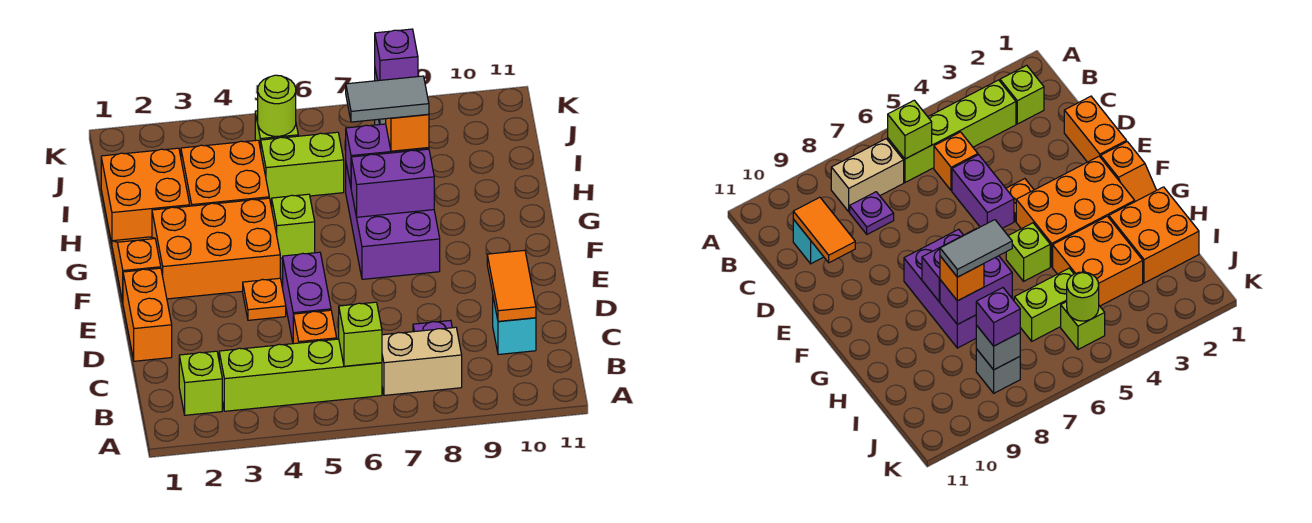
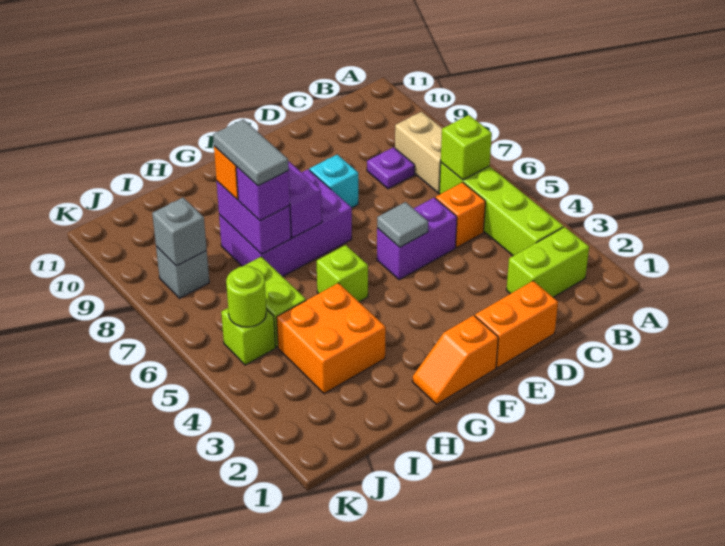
lime 1x1 brick [179,351,222,415] -> lime 1x2 brick [506,227,589,297]
cyan 1x1 brick [493,298,536,355] -> cyan 1x1 brick moved to [309,155,358,208]
orange 1x2 tile [487,250,536,321] -> none
orange 1x1 plate [243,278,286,320] -> none
none -> grey 1x1 tile [377,202,428,247]
orange 2x3 brick [152,198,280,299] -> none
orange 2x2 brick [101,148,190,243] -> none
purple 1x1 brick [375,29,418,81] -> purple 1x1 brick moved to [236,167,290,221]

